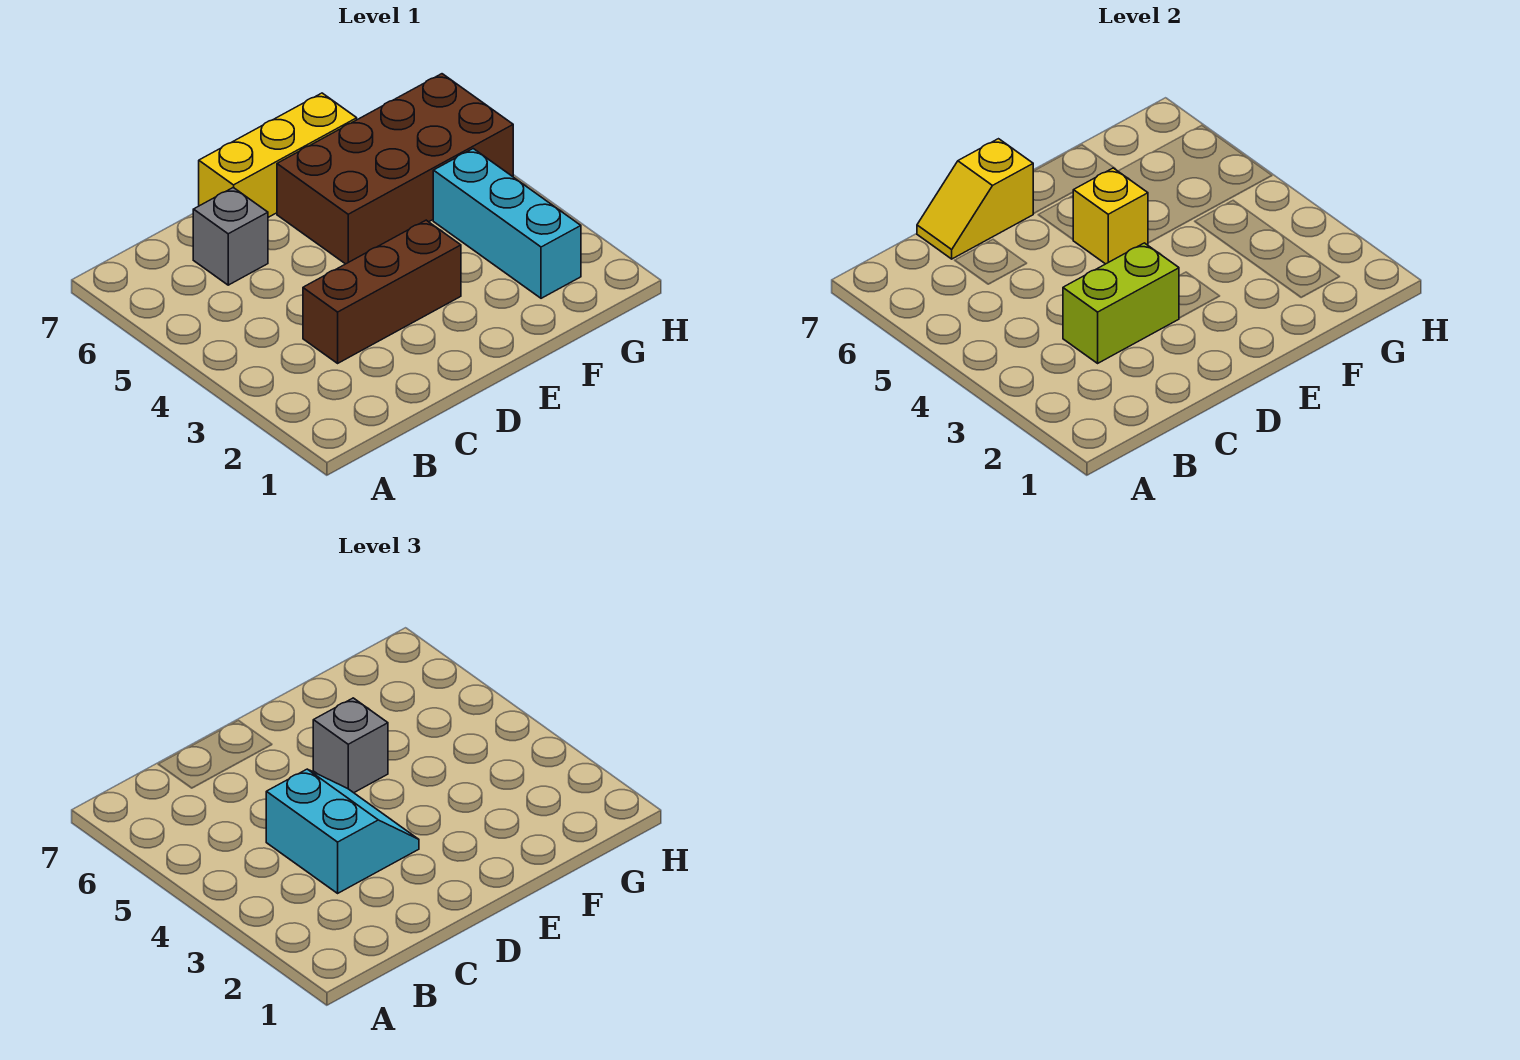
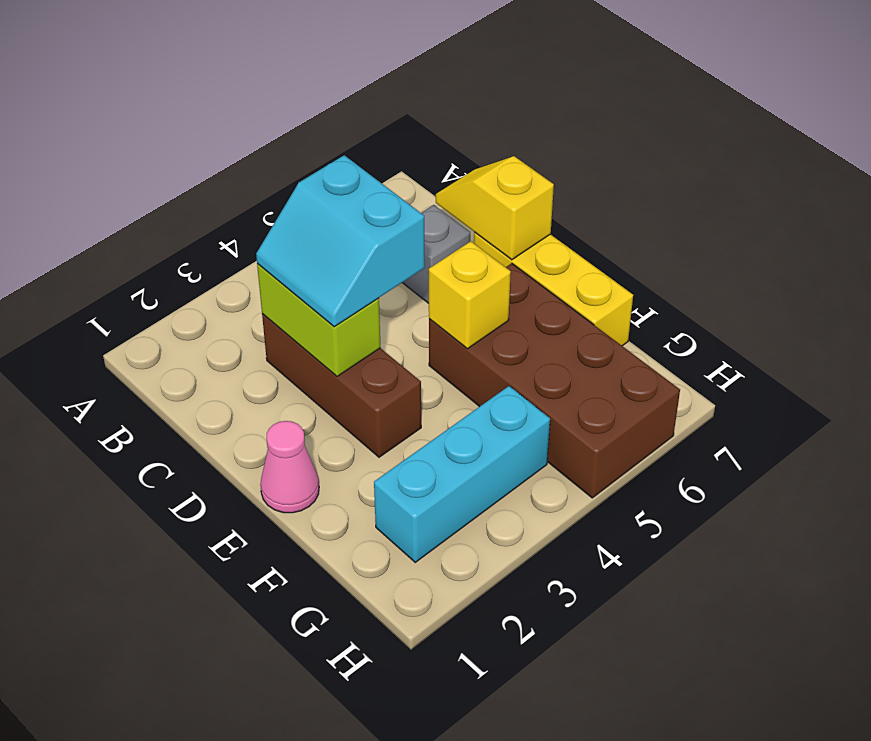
cyan 2x2 slope [266,769,419,893] -> cyan 2x2 slope turned to [256,155,425,327]
none -> pink 1x1 cone [260,421,319,513]
grey 1x1 brick [313,698,388,793] -> none

